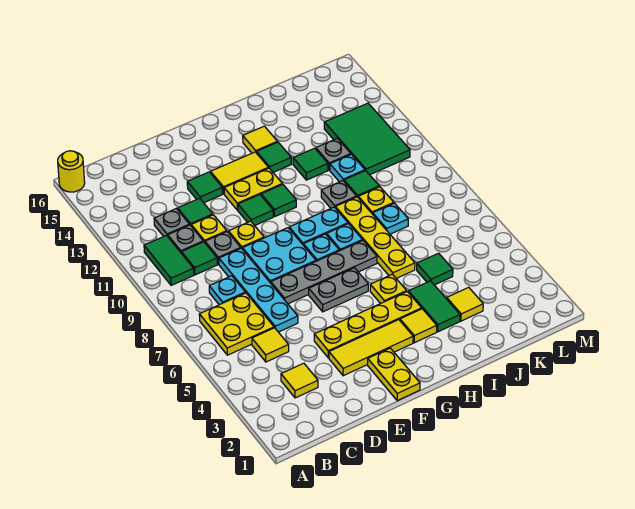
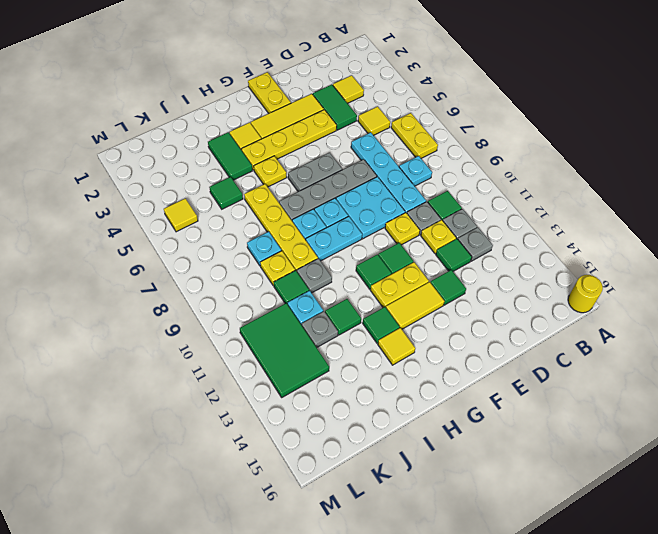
yellow 2x2 plate [199,293,274,355] -> yellow 1x2 plate [391,113,438,158]
green 1x2 tile [144,236,194,285] -> green 1x2 tile moved to [313,85,357,130]
yellow 1x1 tile [447,287,483,321] -> yellow 1x1 tile moved to [164,198,198,232]

